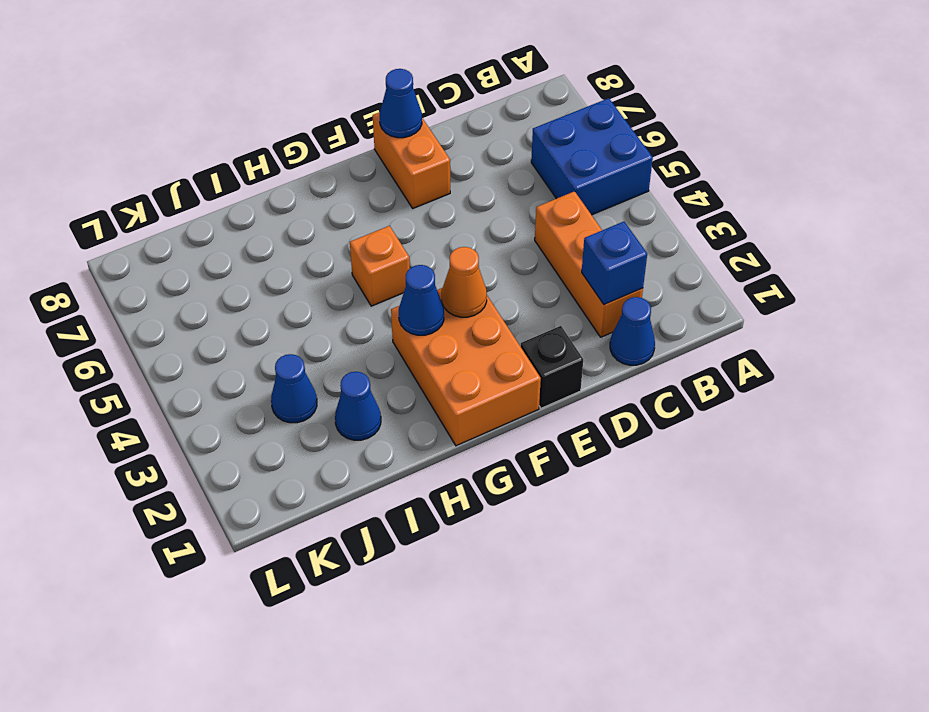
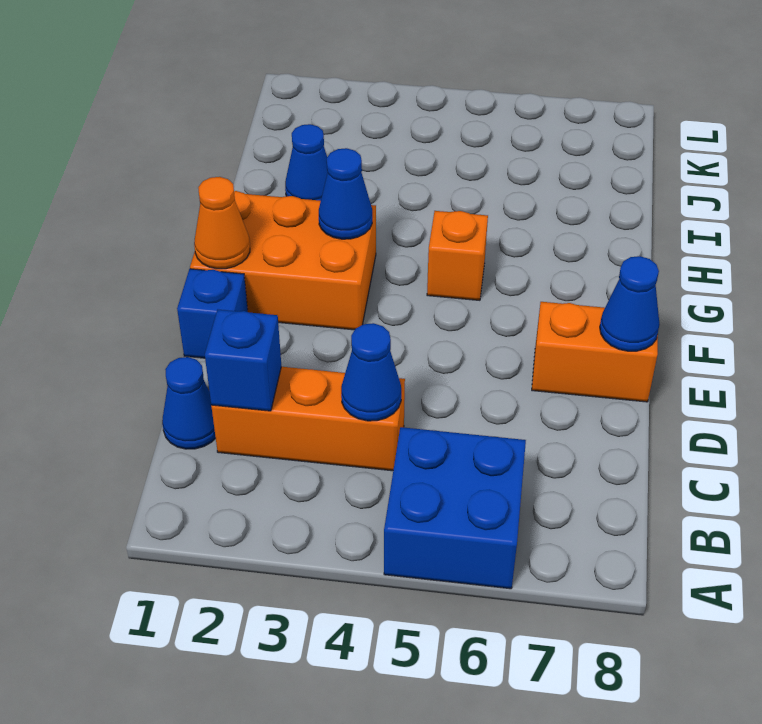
black 1x1 brick [521,326,583,408] -> blue 1x1 brick [177,269,248,358]
orange 1x1 cone [442,247,487,317] -> orange 1x1 cone moved to [194,177,250,269]
blue 1x1 cone [271,354,317,423] -> blue 1x1 cone moved to [341,323,401,421]

